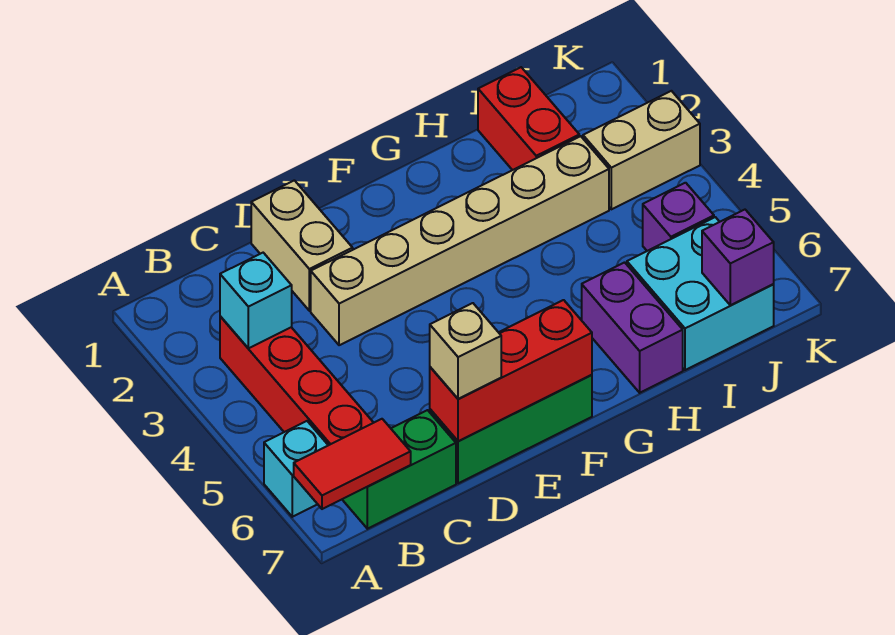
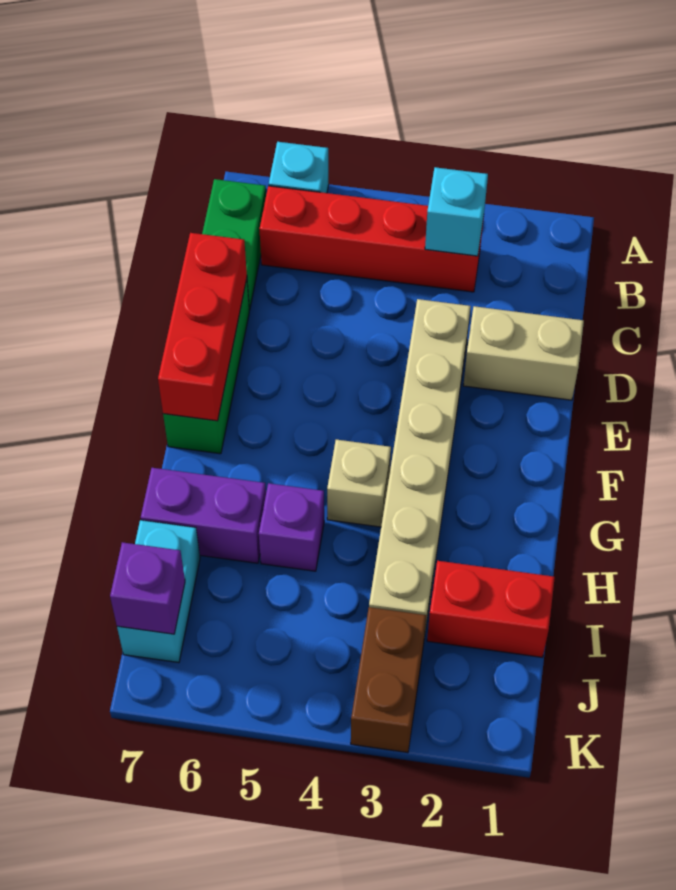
red 1x2 tile [294,419,411,509] -> none
tan 1x1 brick [430,303,501,399] -> tan 1x1 brick moved to [327,440,391,527]
cyan 2x2 brick [627,217,774,370] -> cyan 1x2 brick [117,520,200,663]
tan 1x2 brick [583,91,700,209] -> brown 1x2 brick [351,607,426,753]
purple 1x1 brick [643,183,714,251] -> purple 1x1 brick moved to [259,483,324,571]

